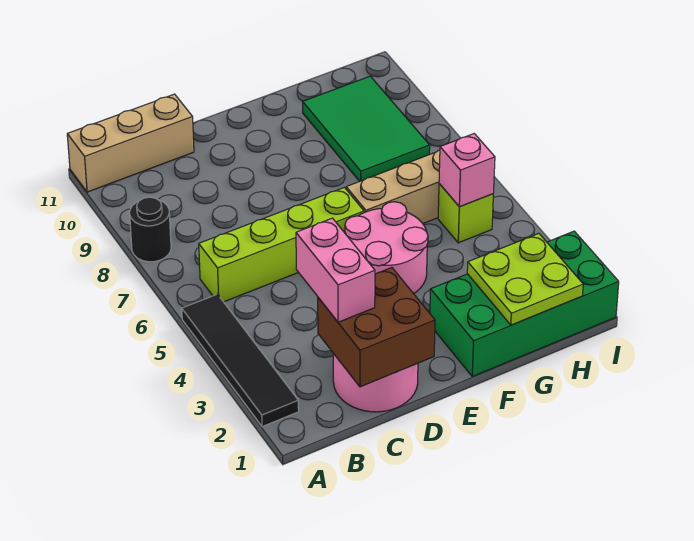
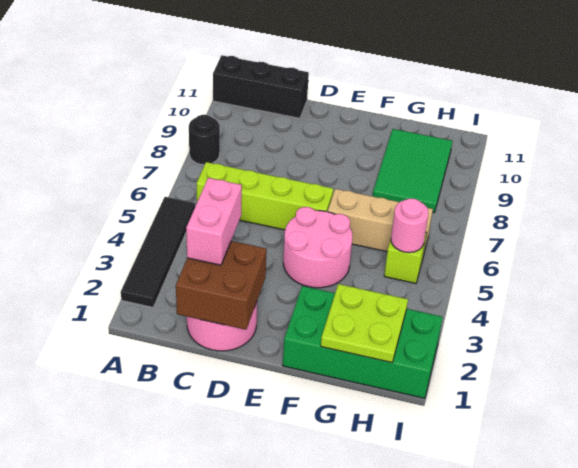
tan 1x3 brick [67,94,194,192] -> black 1x3 brick [213,55,309,118]
pink 1x1 brick [439,134,495,207] -> pink 1x1 round brick [391,199,428,253]

